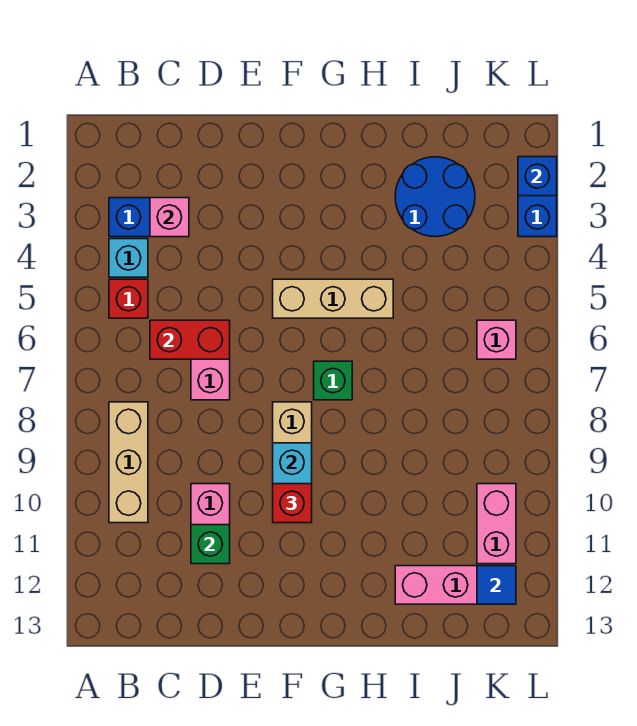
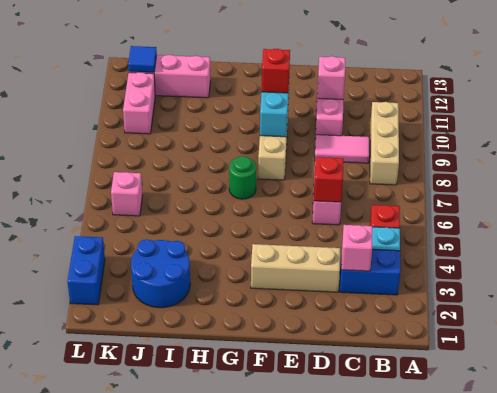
red 1x2 brick [150,320,230,359] -> red 1x1 brick [314,157,343,202]
none -> pink 1x2 tile [315,135,369,163]
green 1x1 brick [191,525,230,564] -> pink 1x1 brick [317,56,345,99]
tan 1x3 brick [273,279,393,318] -> tan 1x3 brick moved to [251,244,340,292]
green 1x1 brick [314,361,352,400] -> green 1x1 round brick [229,156,256,199]
blue 1x1 brick [518,157,557,196] -> none

